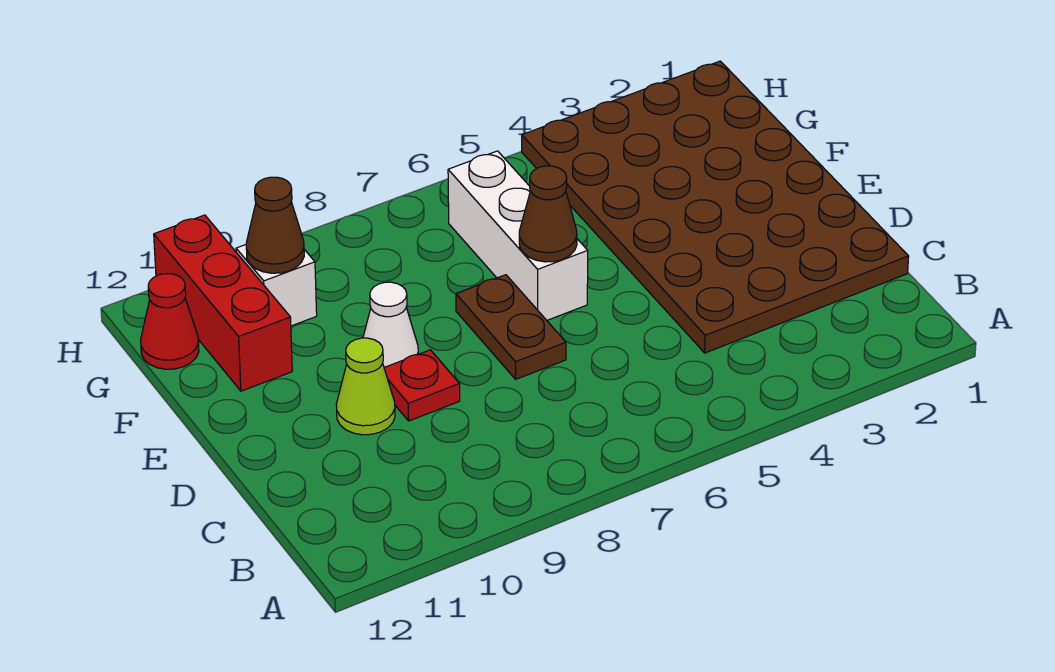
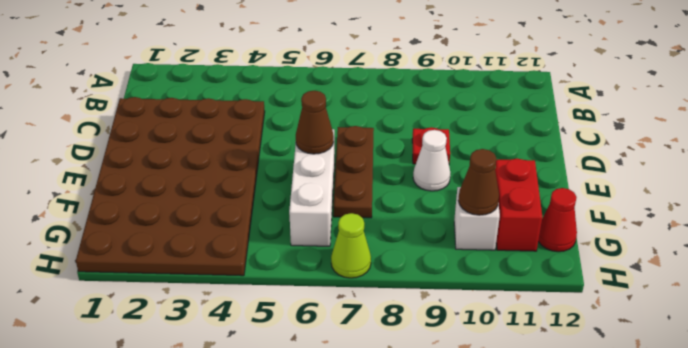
brown 1x2 plate [456,275,566,379] -> brown 1x3 plate [334,126,374,218]
lime 1x1 cone [336,338,395,435] -> lime 1x1 cone moved to [331,213,371,278]
red 1x3 brick [154,215,292,391] -> red 1x2 brick [495,159,542,251]

